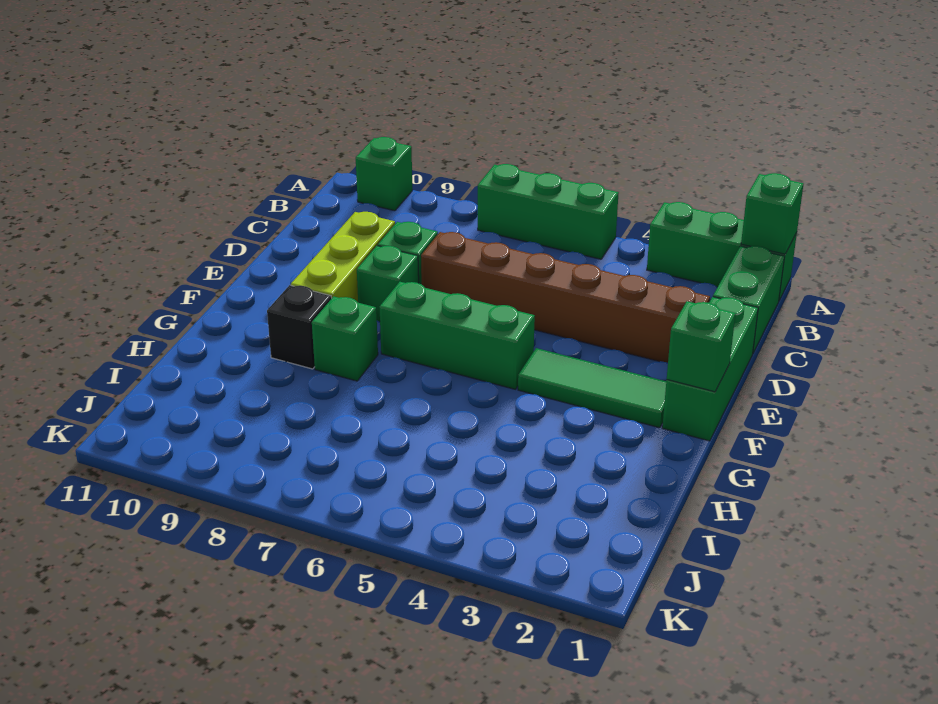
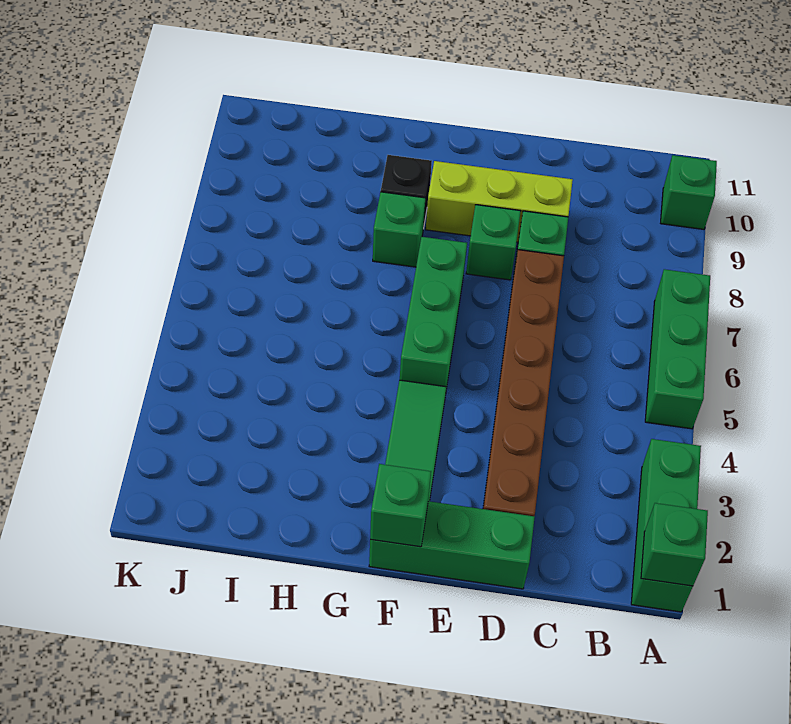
green 1x2 brick [713,246,785,353] -> none

